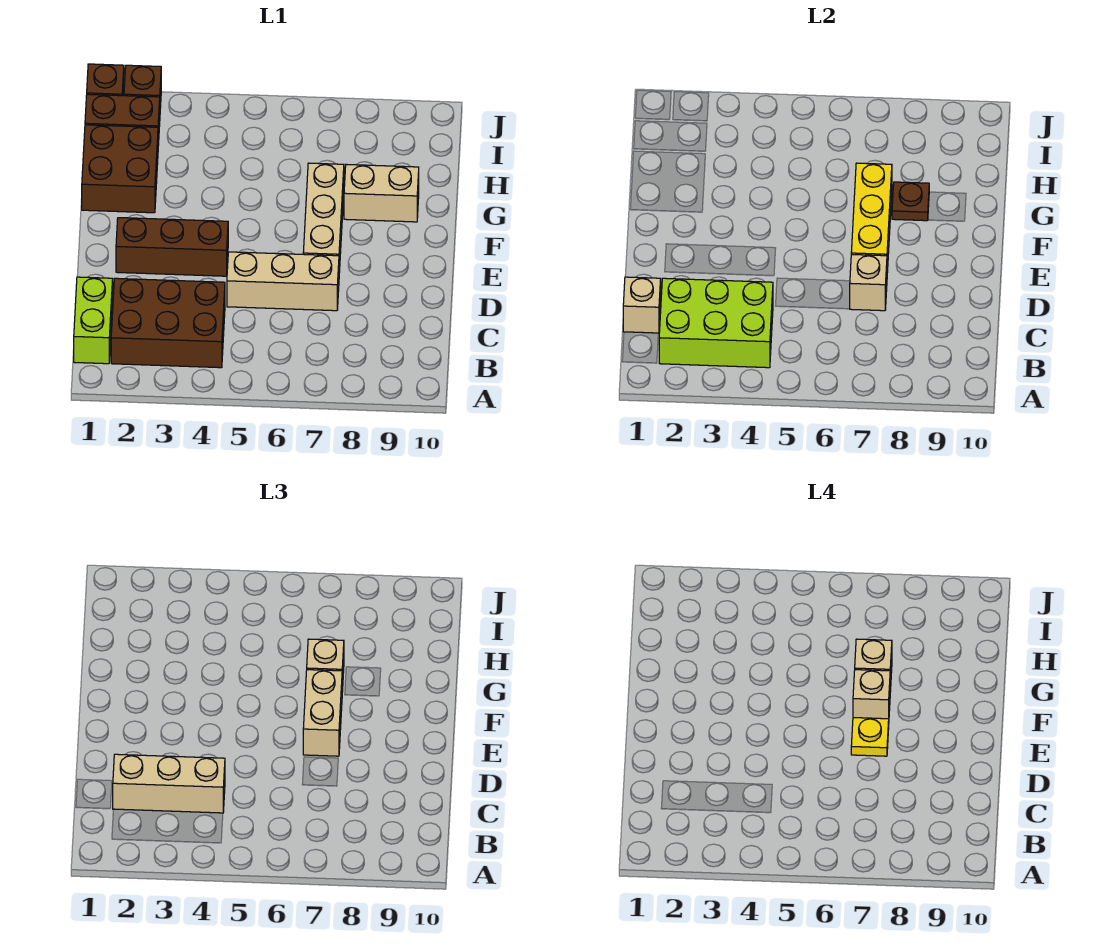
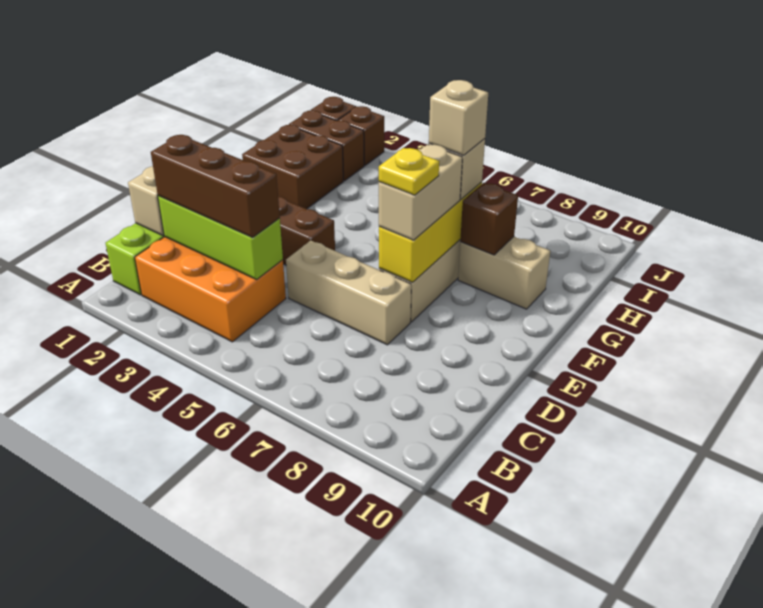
brown 2x3 brick [111,278,225,368] -> orange 2x3 brick [135,237,286,342]
lime 2x3 brick [659,278,773,368] -> lime 1x3 brick [158,196,283,280]
tan 1x3 brick [113,754,225,813] -> brown 1x3 brick [151,135,280,238]
tan 1x1 brick [850,254,887,311] -> none
tan 1x1 brick [853,670,890,719] -> none
brown 1x1 plate [892,182,929,221] -> brown 1x1 brick [460,183,518,255]

